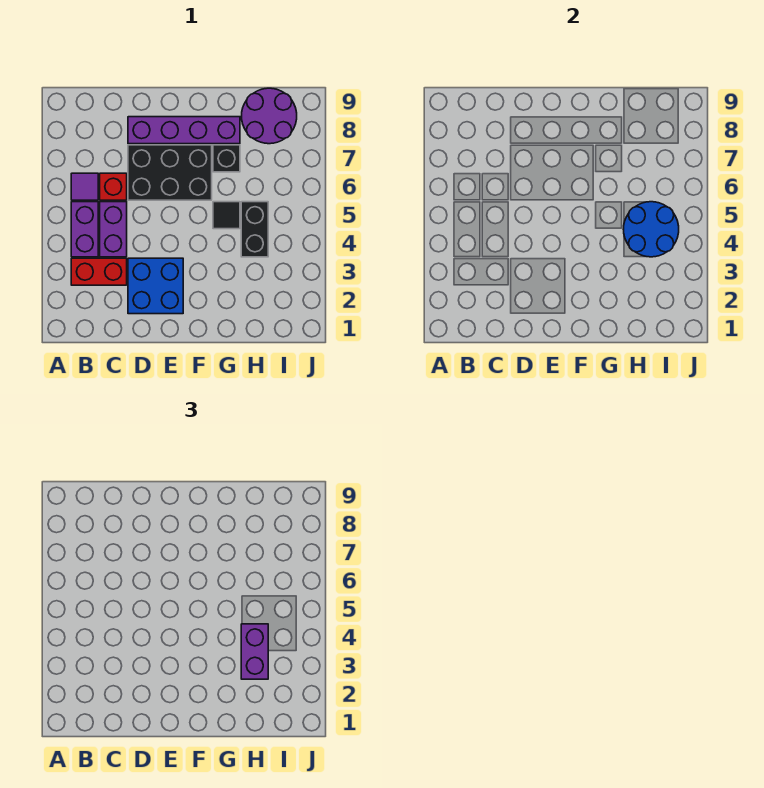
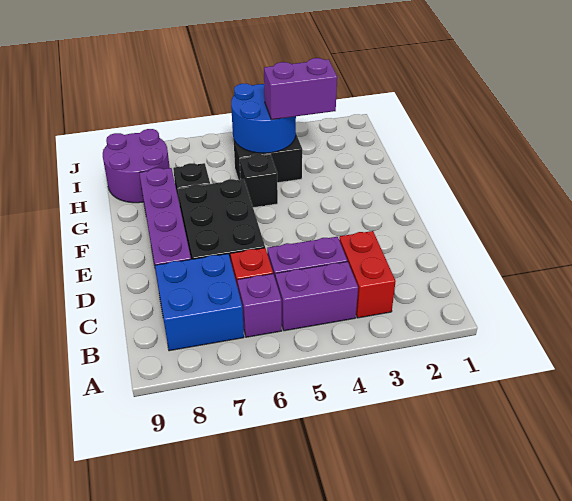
purple 1x1 tile [71,173,98,200] -> purple 1x1 brick [237,274,282,337]
blue 2x2 brick [128,258,183,314] -> blue 2x2 brick moved to [155,254,244,351]
black 1x1 tile [213,202,240,229] -> black 1x1 brick [240,154,278,208]

